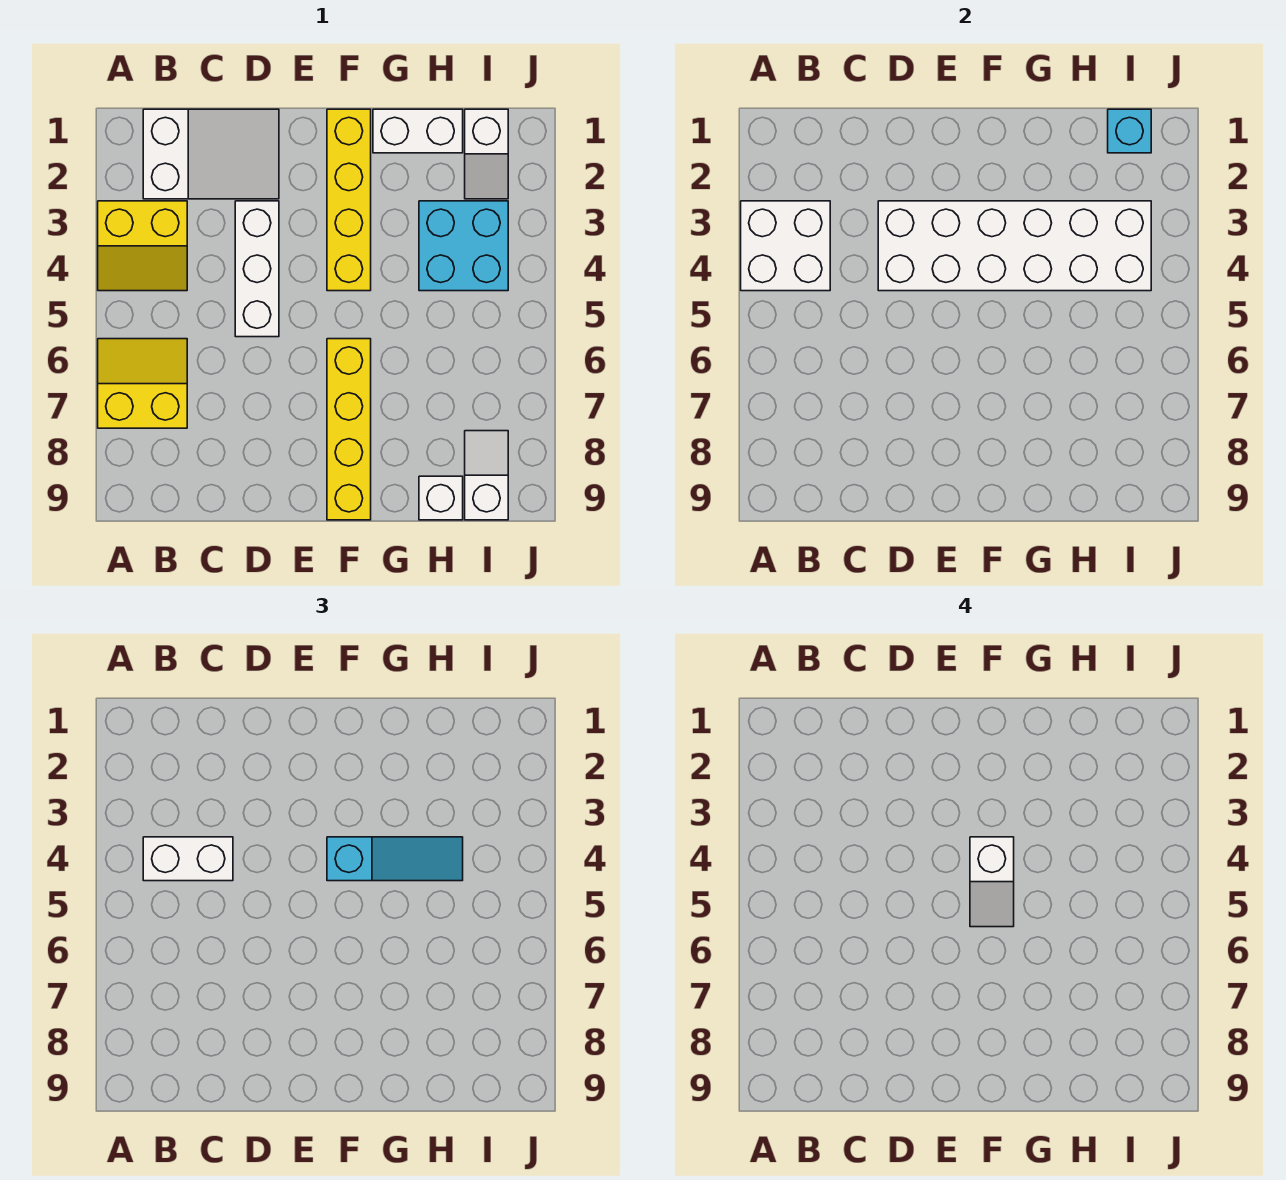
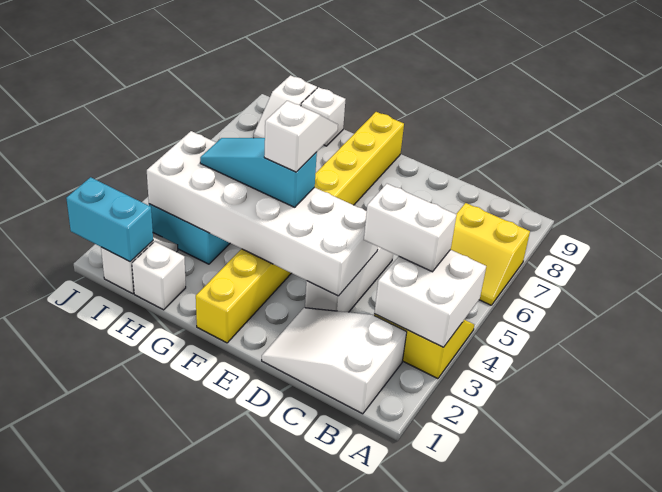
white 1x2 brick [373,109,463,153] -> white 1x1 brick [132,242,186,310]
cyan 1x1 brick [1108,109,1151,153] -> cyan 1x2 brick [66,177,153,262]

